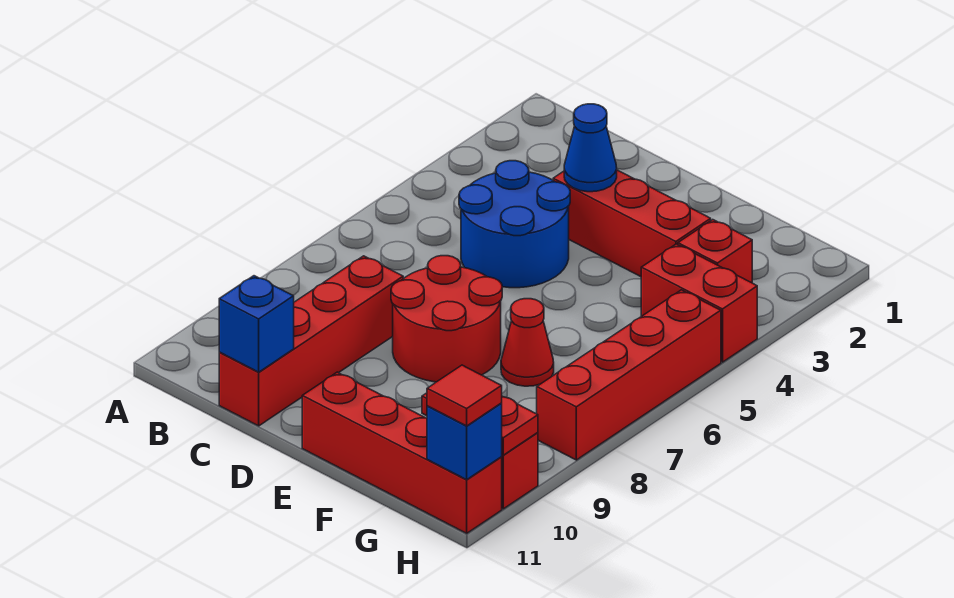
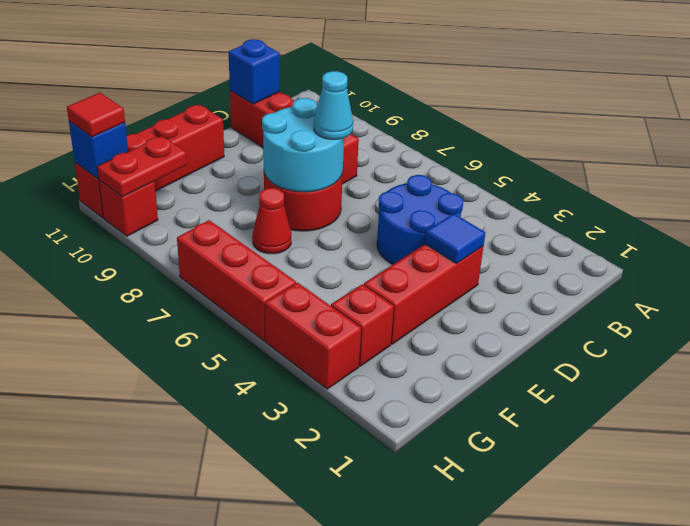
blue 1x1 cone [564,104,617,192] -> blue 1x1 tile [425,214,485,263]
none -> cyan 2x2 round brick [262,98,344,192]
none -> cyan 1x1 cone [314,71,353,139]
red 1x2 brick [641,244,757,362] -> red 1x2 brick turned to [265,283,361,389]
red 1x4 brick [537,290,721,460] -> red 1x3 brick [177,220,296,341]

